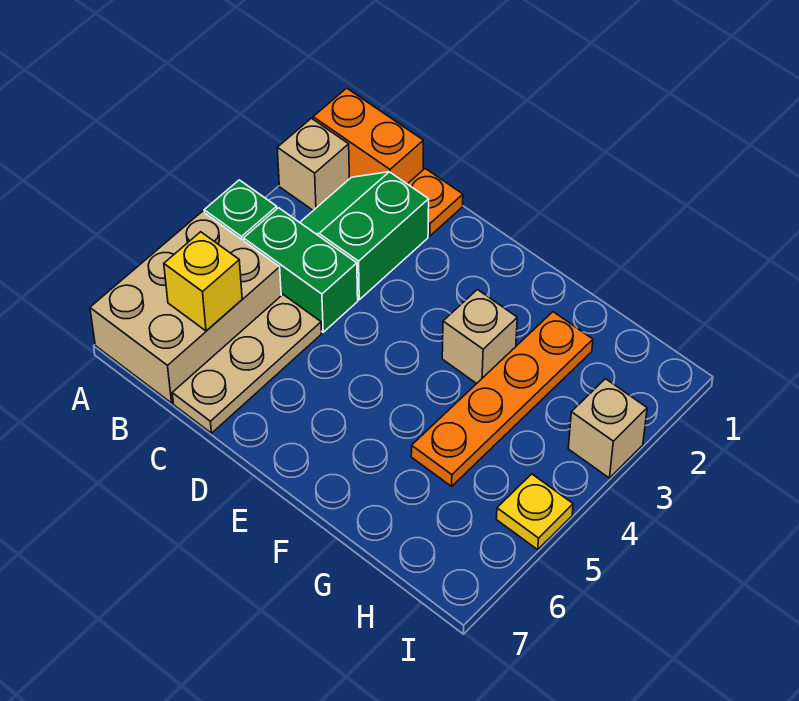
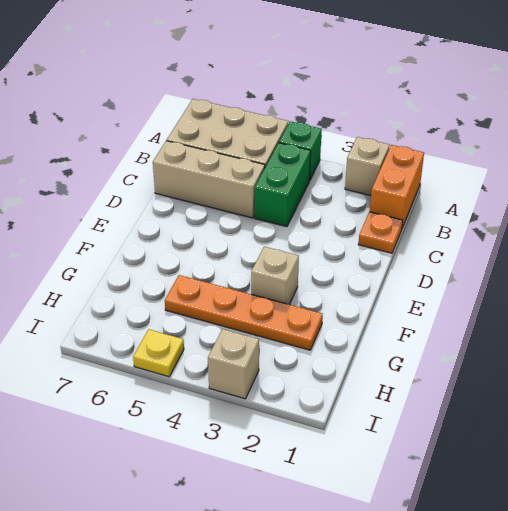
green 2x2 slope [300,172,429,300] -> none
yellow 1x1 brick [164,232,242,331] -> none
tan 1x3 plate [172,295,321,433] -> tan 1x3 brick [153,141,265,218]

